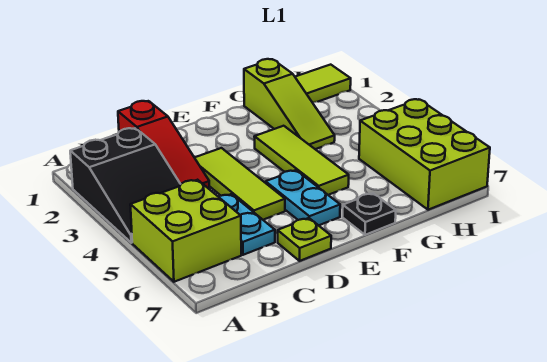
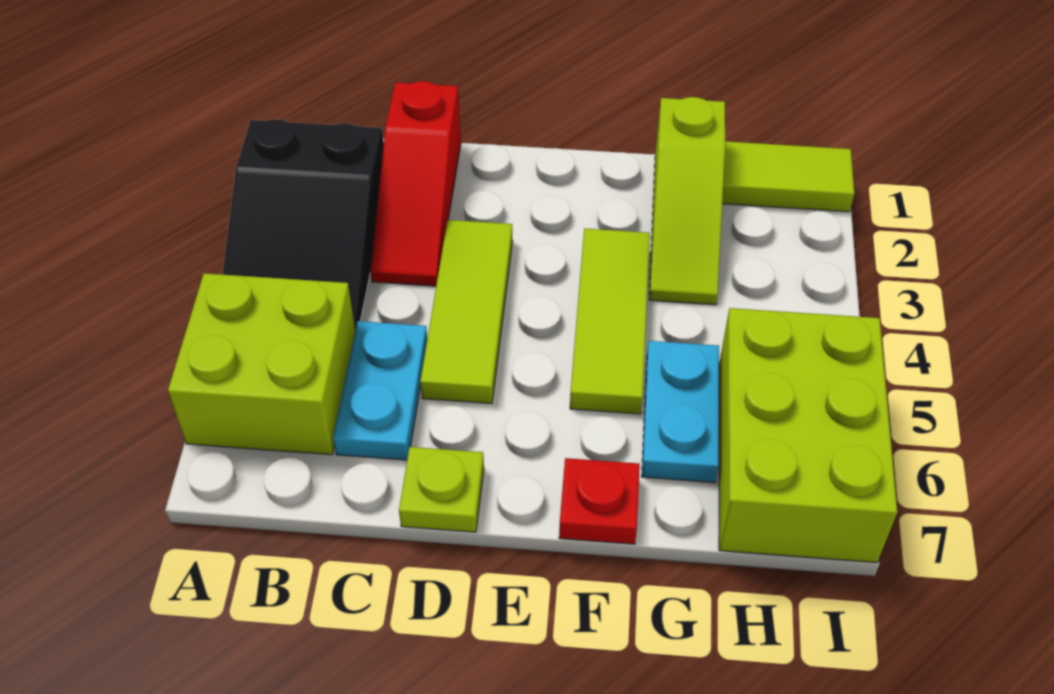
cyan 1x2 plate [266,170,340,225] -> cyan 1x2 plate moved to [642,341,719,482]
black 1x1 plate [343,193,396,235] -> red 1x1 plate [559,458,640,544]

